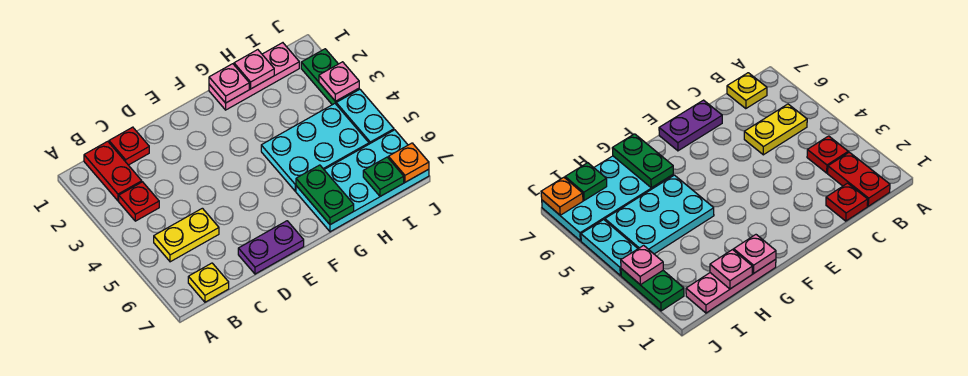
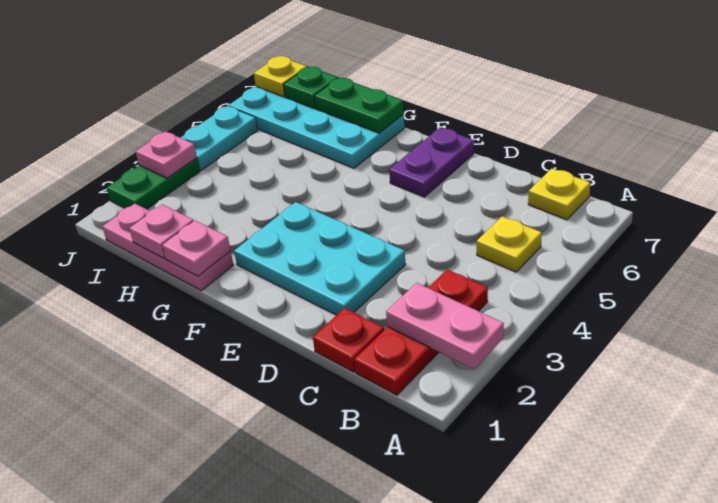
none -> pink 1x2 plate [386,283,504,369]
yellow 1x2 plate [154,208,219,262] -> yellow 1x1 plate [477,216,542,272]
purple 1x2 plate [238,221,304,274] -> purple 1x2 plate turned to [389,128,474,197]
cyan 2x3 plate [261,104,369,191] -> cyan 2x3 plate moved to [234,202,406,315]
green 1x2 plate [296,165,354,225] -> green 1x2 plate turned to [314,78,404,133]
orange 1x1 plate [388,143,429,182] -> yellow 1x1 plate [254,56,307,97]

